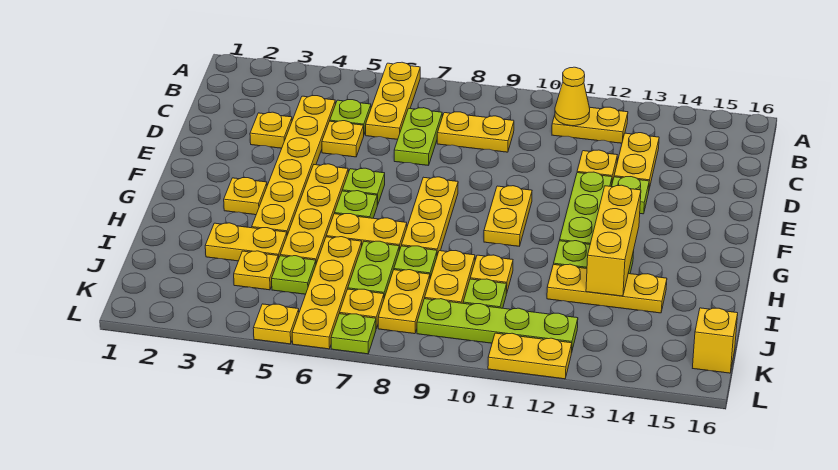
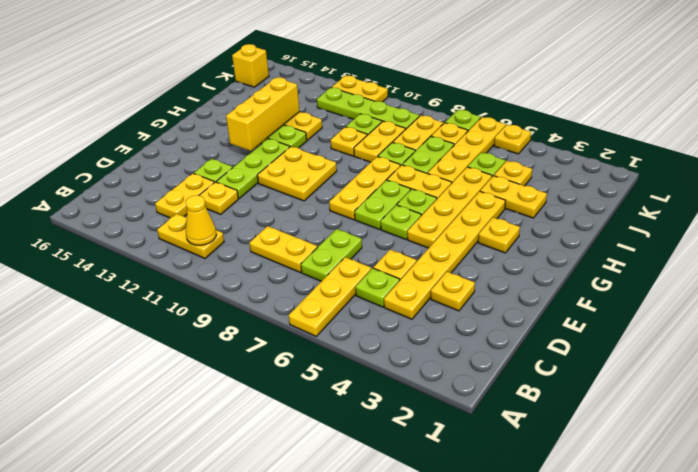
none -> lime 1x2 plate [355,180,411,229]
yellow 1x2 plate [484,186,532,246] -> yellow 2x2 plate [257,147,337,201]

